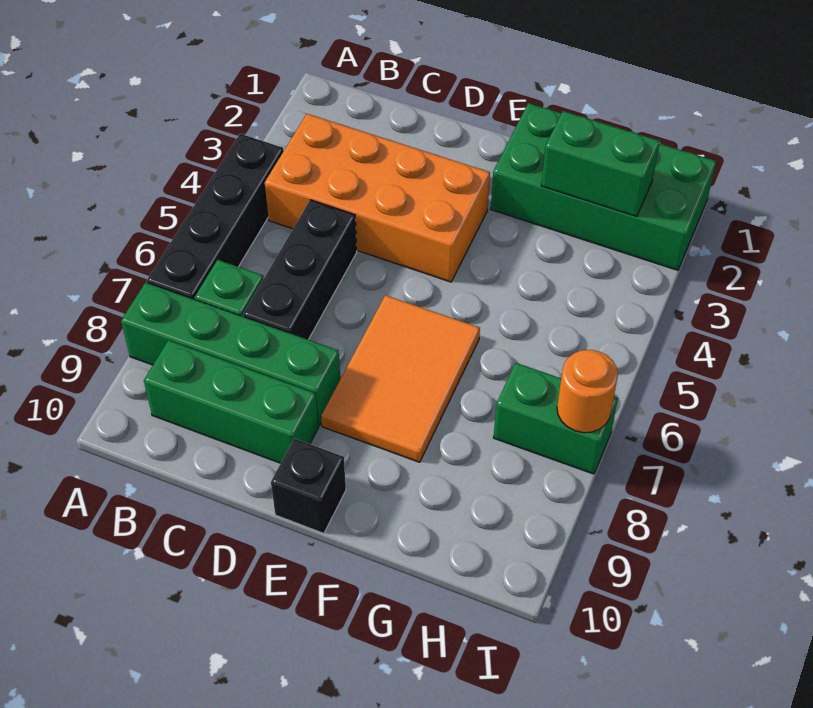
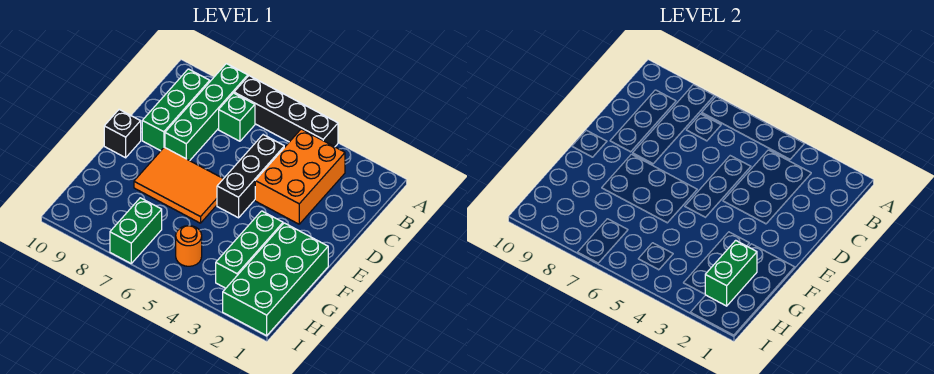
orange 2x4 brick [265,114,490,282] -> orange 2x3 brick [255,129,345,224]
black 1x3 brick [243,200,357,340] -> black 1x3 brick turned to [217,135,284,218]
none -> green 1x3 brick [216,211,283,288]
orange 1x1 round brick [557,350,618,433] -> orange 1x1 round brick moved to [176,226,202,266]

